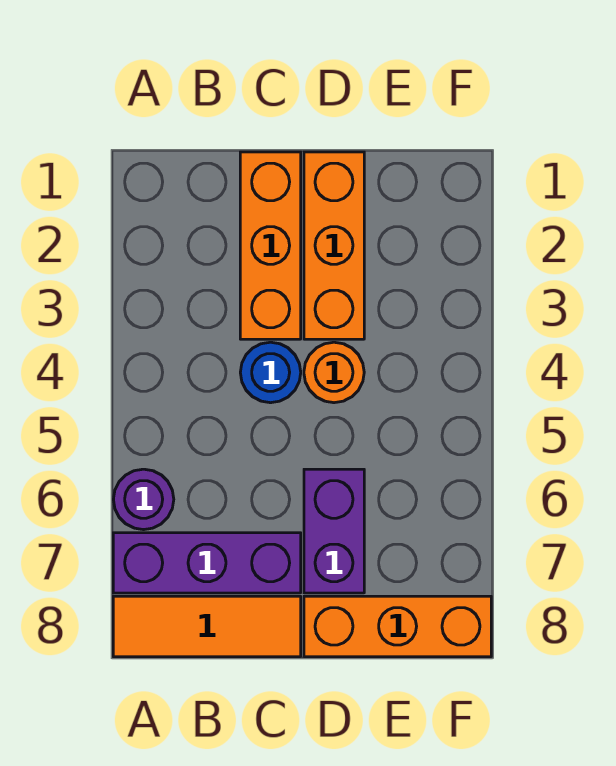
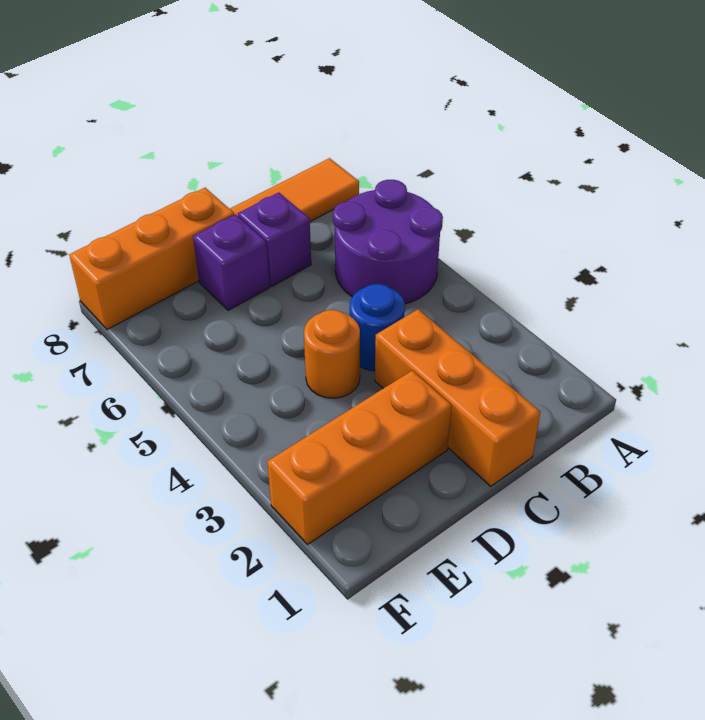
purple 1x1 round brick [113,469,174,530] -> purple 2x2 round brick [333,180,443,304]
purple 1x3 brick [113,533,301,593] -> purple 1x1 brick [238,192,311,286]
orange 1x3 brick [304,152,364,339] -> orange 1x3 brick turned to [267,370,452,545]
purple 1x2 brick [304,469,364,593] -> purple 1x1 brick [193,214,269,310]

